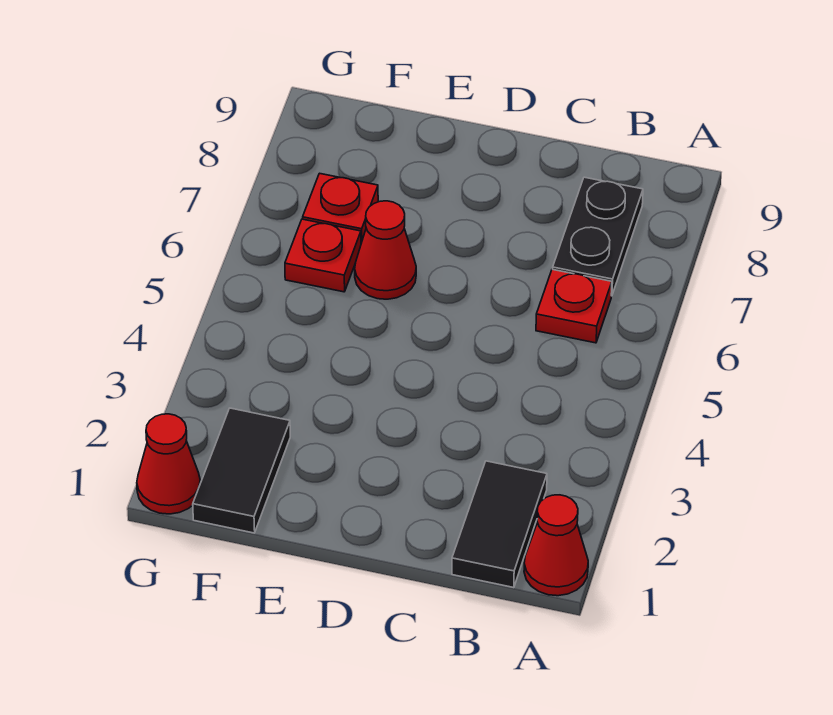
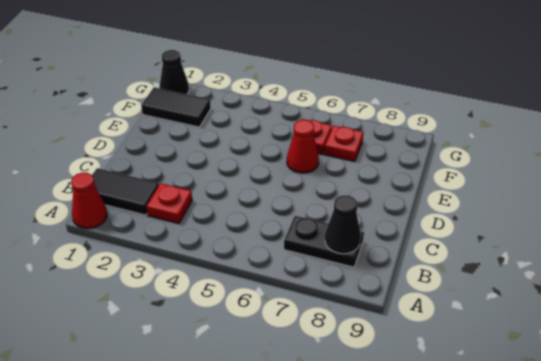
red 1x1 plate [536,269,612,343] -> red 1x1 plate moved to [146,183,192,223]
none -> black 1x1 cone [325,195,361,254]
red 1x1 cone [137,414,200,514] -> black 1x1 cone [160,50,189,94]

